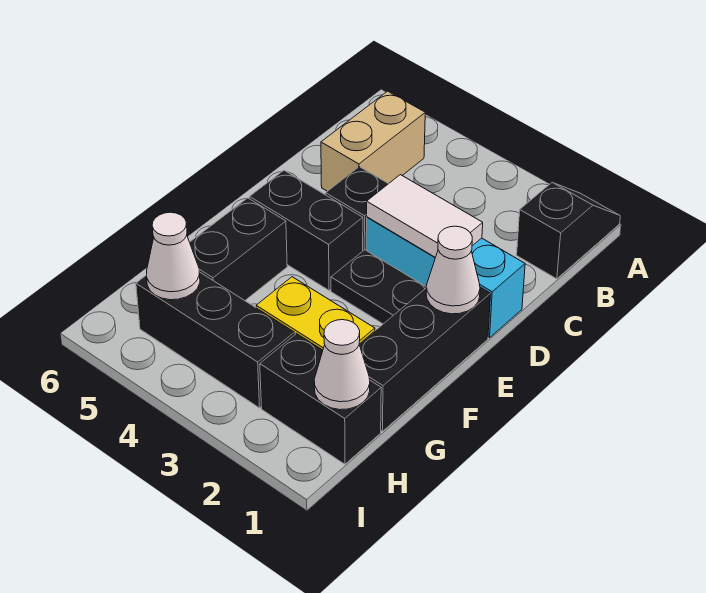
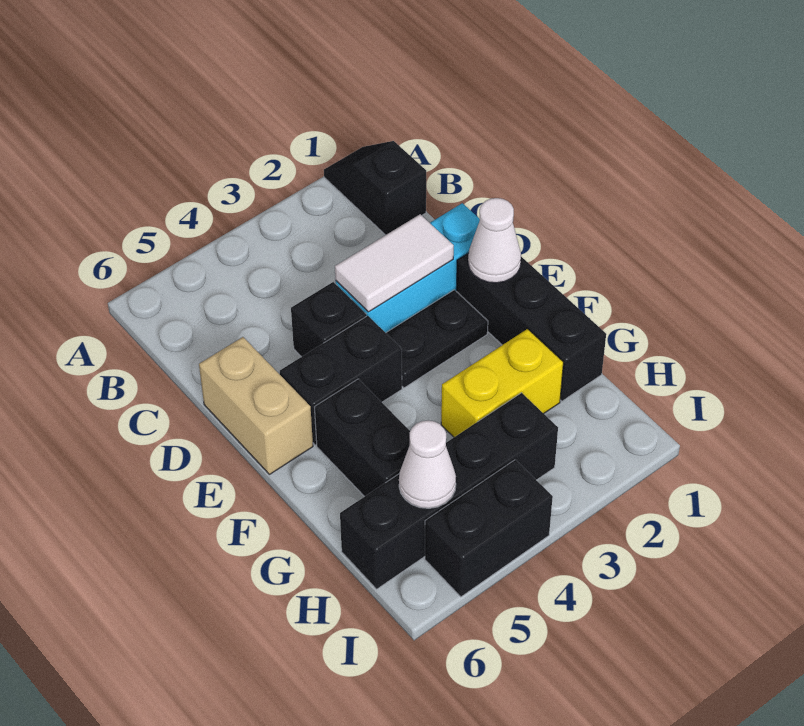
tan 1x2 brick [321,91,425,191] -> tan 1x2 brick moved to [199,337,313,474]
black 1x2 brick [260,334,381,464] -> black 1x2 brick moved to [425,460,553,597]
white 1x1 cone [314,320,370,410] -> none
black 1x3 brick [136,272,294,408] -> black 1x4 brick [340,393,558,589]

